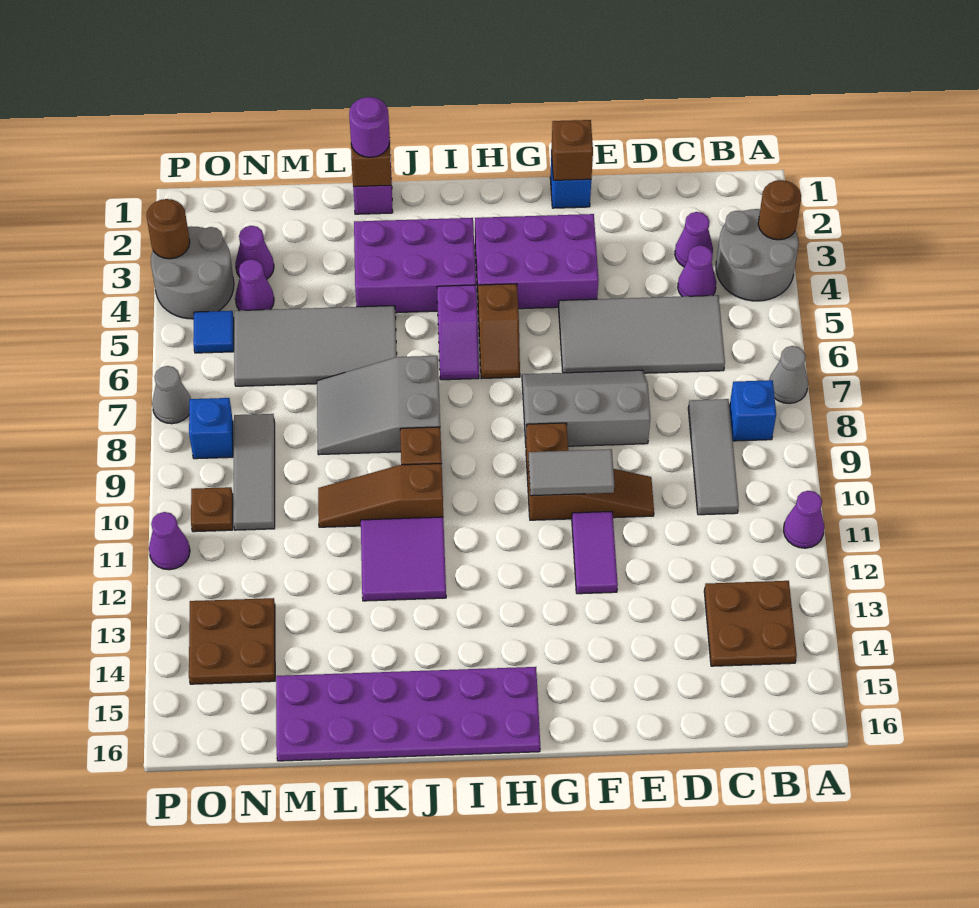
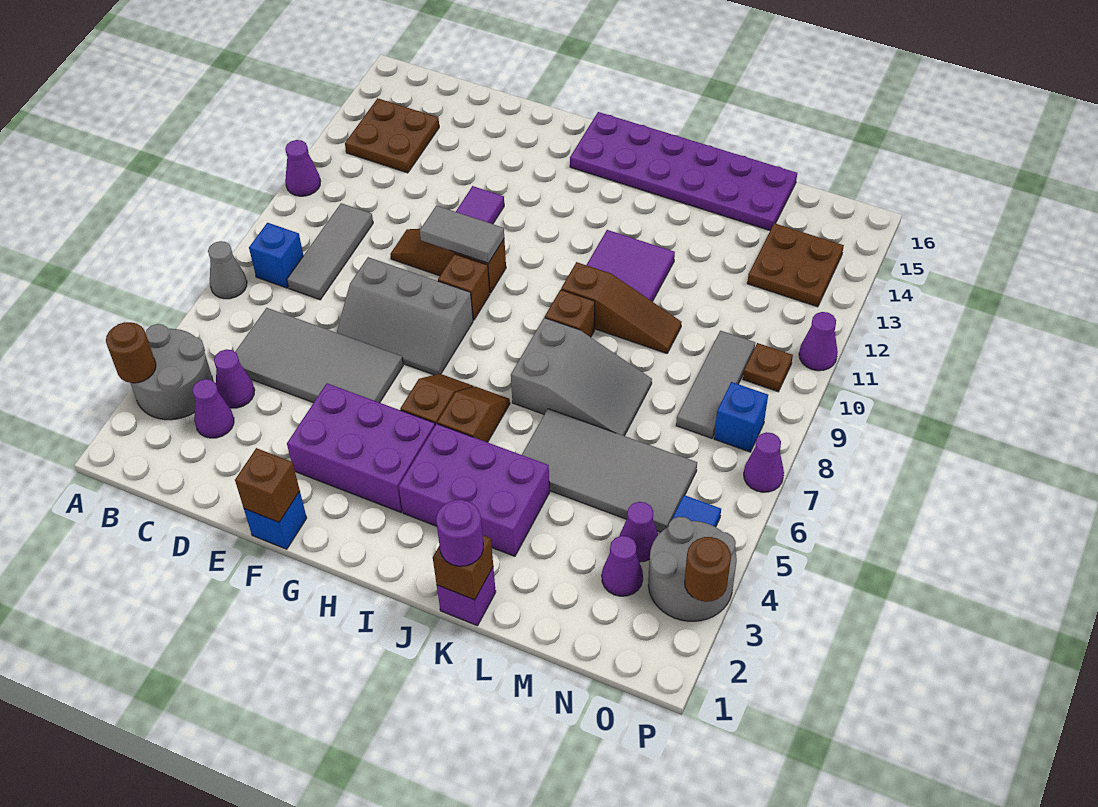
purple 1x2 slope [437,285,479,380] -> brown 1x2 slope [437,386,510,442]
grey 1x1 cone [152,366,191,424] -> purple 1x1 cone [744,432,784,492]

